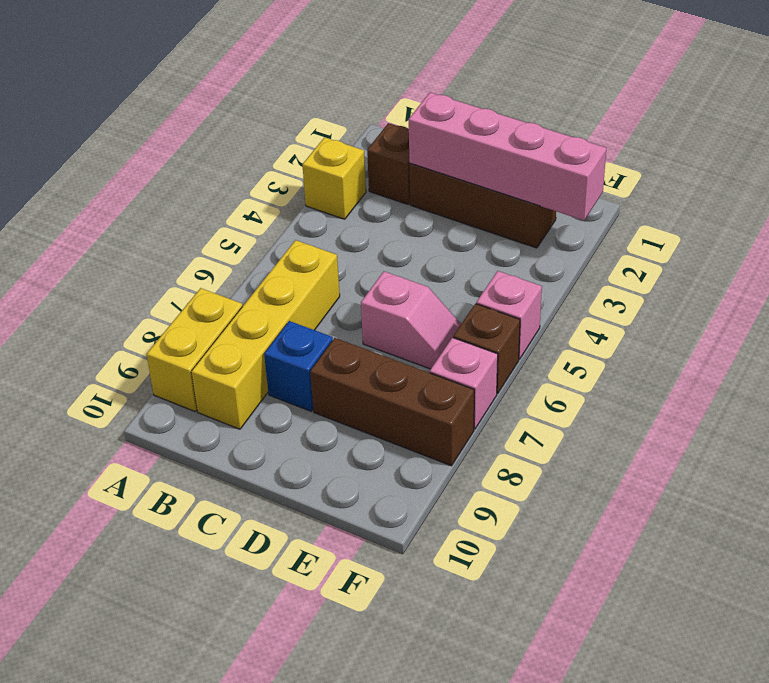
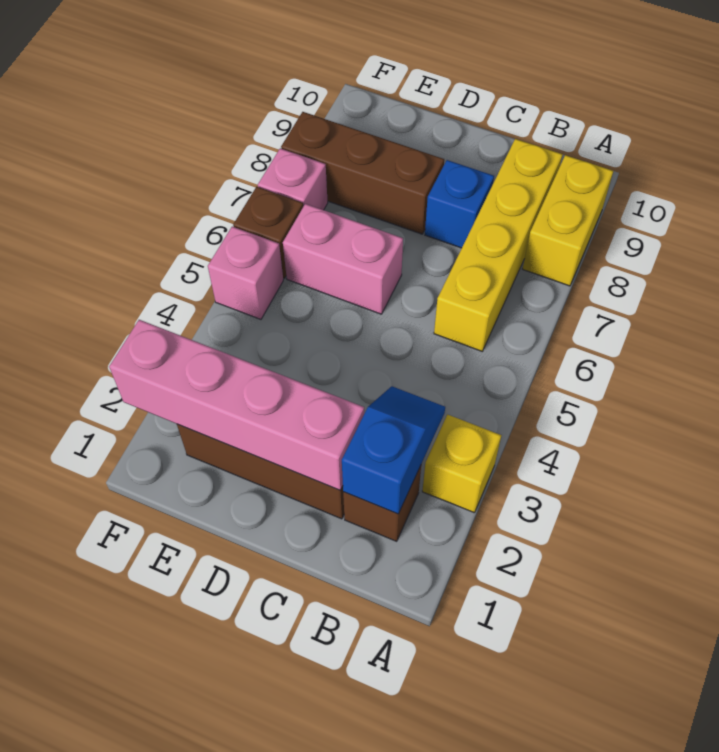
none -> blue 1x2 slope [342,386,445,514]
pink 1x2 slope [361,271,461,369] -> pink 1x2 brick [283,204,403,314]

